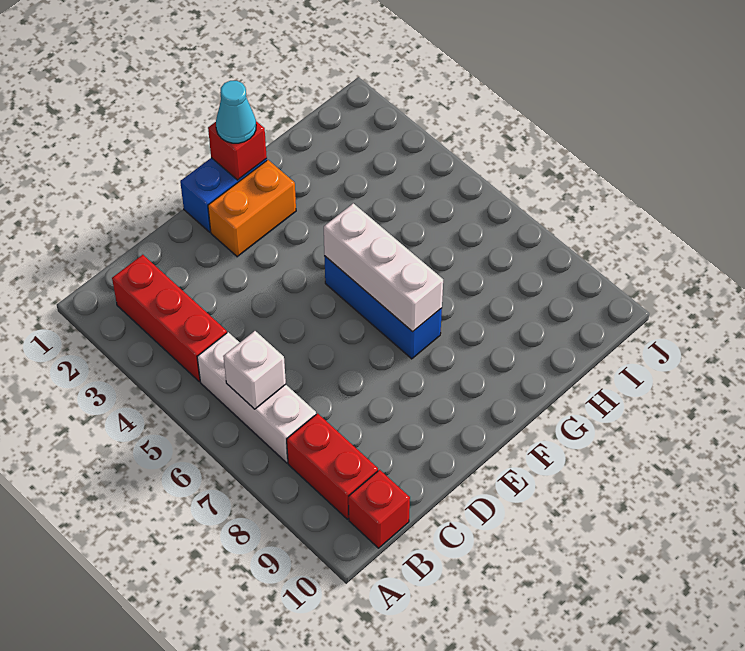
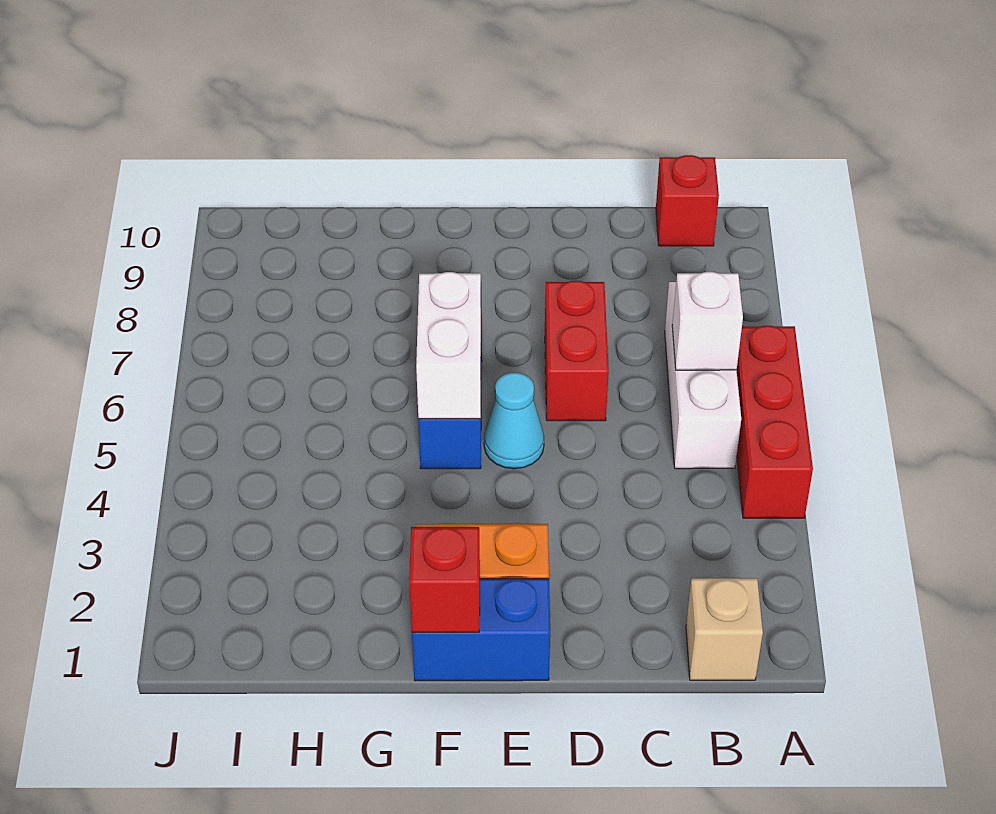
none -> tan 1x1 brick [686,578,763,680]
red 1x3 brick [112,255,227,382] -> red 1x3 brick moved to [737,326,813,518]
red 1x2 brick [287,413,378,519] -> red 1x2 brick moved to [545,281,609,421]
cyan 1x1 cone [216,81,256,143] -> cyan 1x1 cone moved to [484,373,544,469]
white 1x3 brick [324,203,443,332] -> white 1x2 brick [416,272,481,419]

